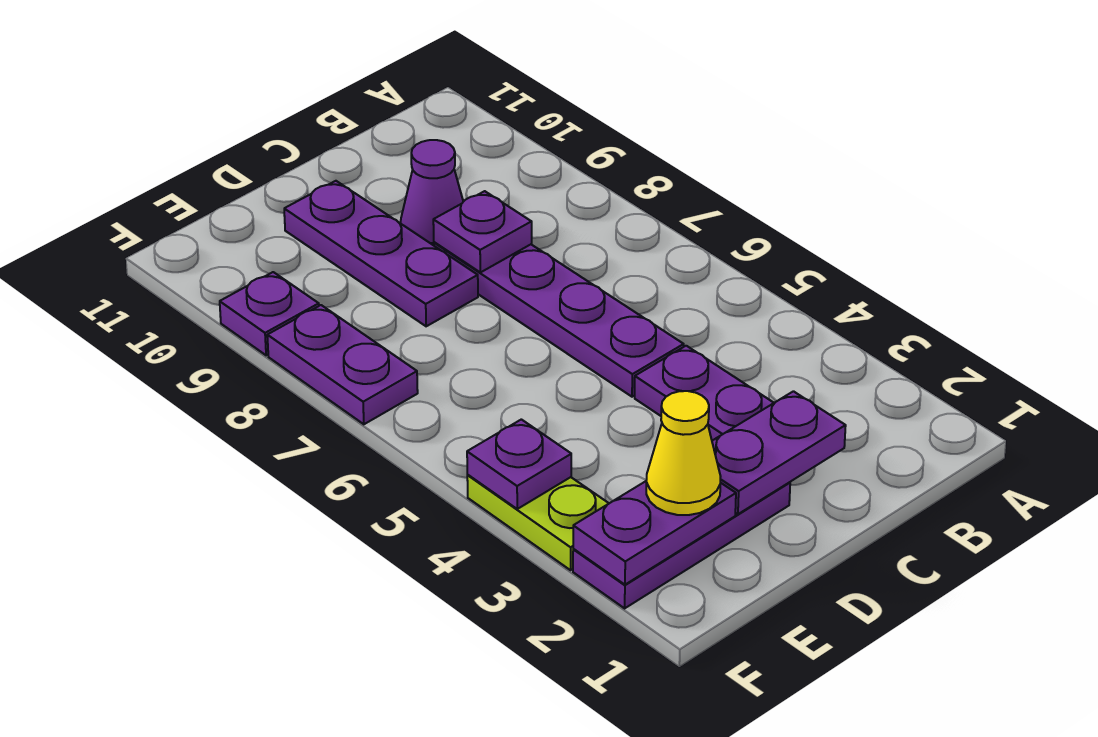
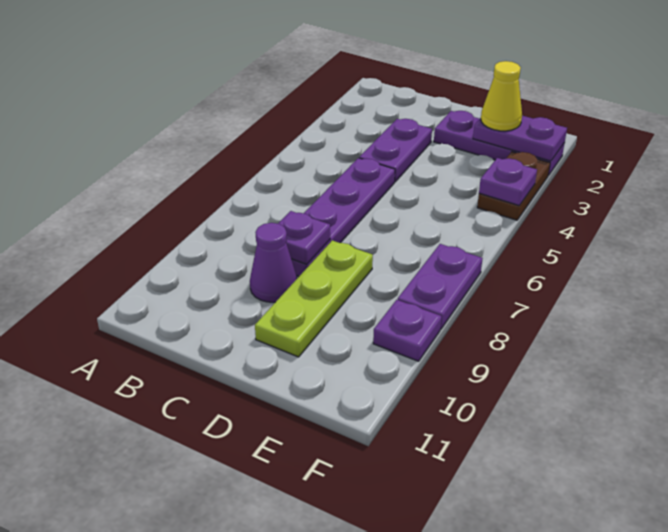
purple 1x2 plate [712,391,846,514] -> none
purple 1x3 plate [284,181,478,326] -> lime 1x3 plate [255,240,373,357]
lime 1x2 plate [467,475,609,570] -> brown 1x2 plate [477,152,550,220]

